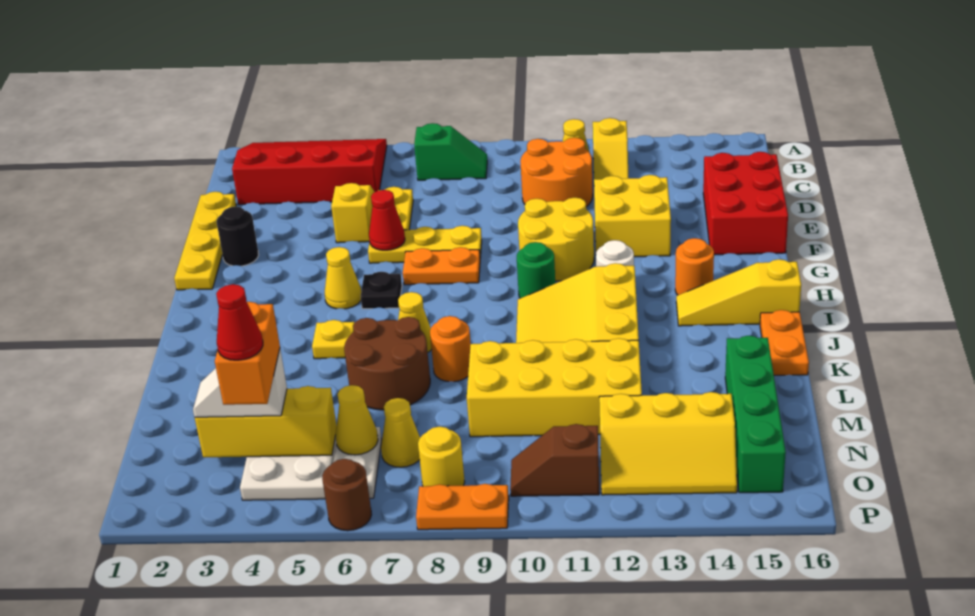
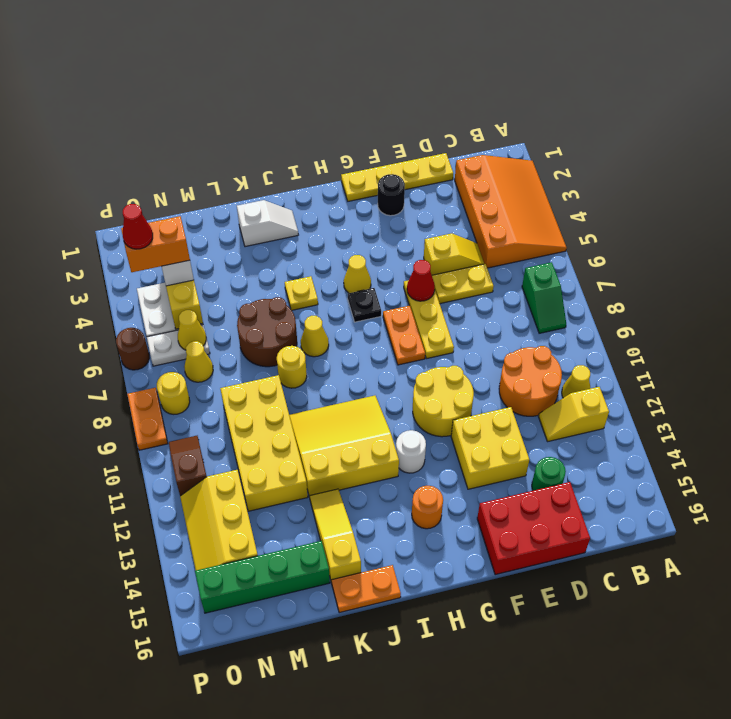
red 3x4 slope [232,139,387,205] -> orange 3x4 slope [455,155,567,268]
green 1x1 round brick [517,242,555,298] -> green 1x1 round brick moved to [532,457,566,491]
yellow 1x3 slope [676,259,801,326] -> yellow 1x3 slope moved to [309,489,361,583]
none -> white 1x2 slope [237,200,298,247]
orange 1x1 round brick [430,316,471,382] -> yellow 1x1 round brick [277,346,307,388]

